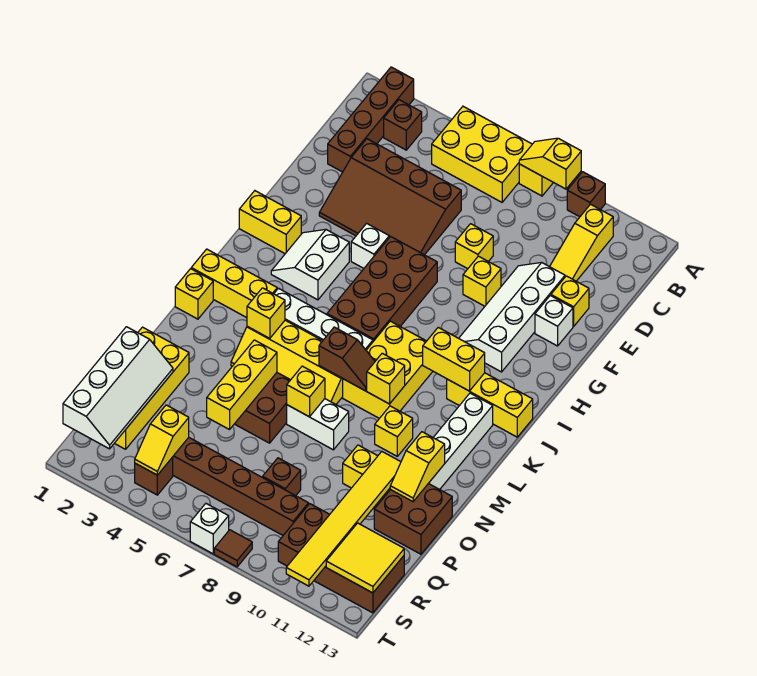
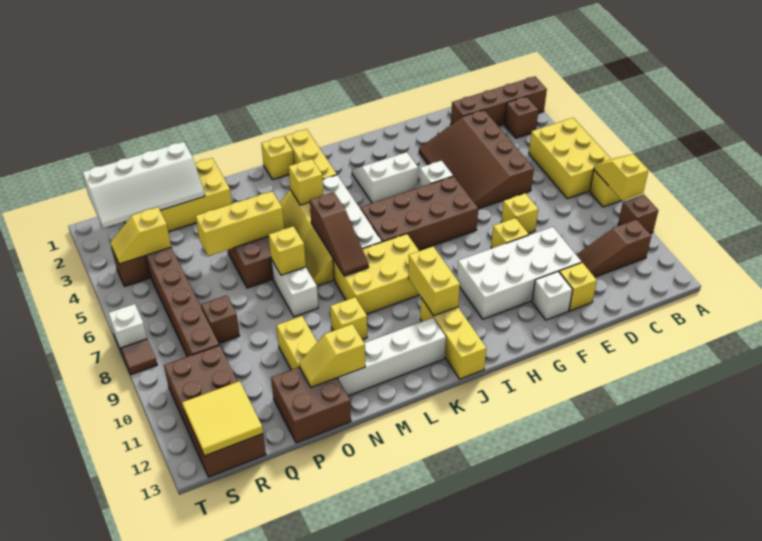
yellow 1x3 slope [550,204,613,281] -> brown 1x3 slope [576,219,651,277]
white 2x4 slope [459,263,565,372] -> white 2x4 brick [457,227,581,319]
yellow 1x2 brick [239,191,301,254] -> none
brown 1x2 slope [319,327,375,391] -> brown 1x3 slope [310,192,369,276]
yellow 1x1 brick [367,353,405,404] -> none
yellow 1x6 tile [286,452,401,586] -> none

